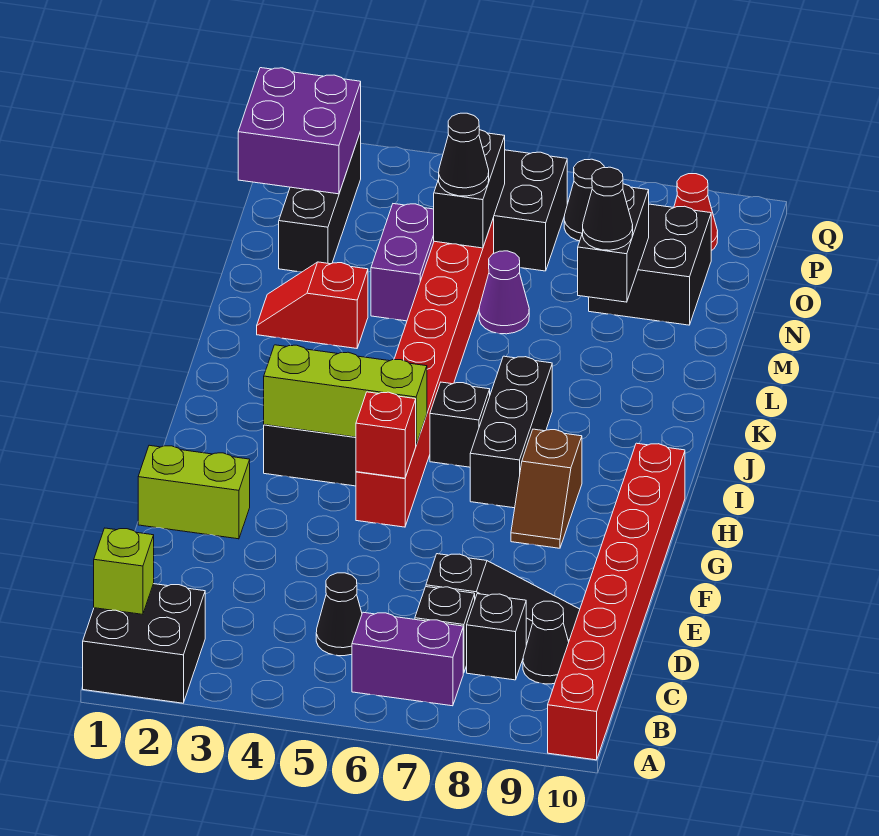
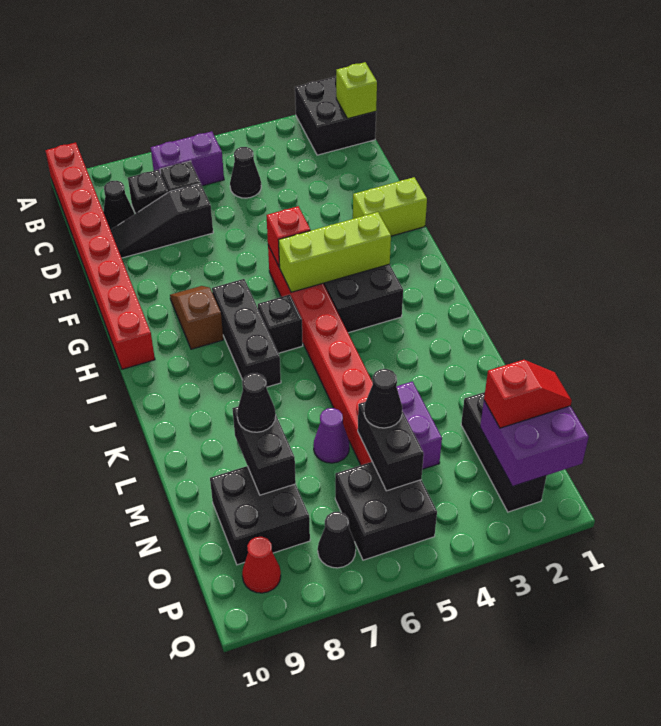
red 1x2 slope [257,262,368,348] -> red 1x2 slope moved to [484,360,572,428]

